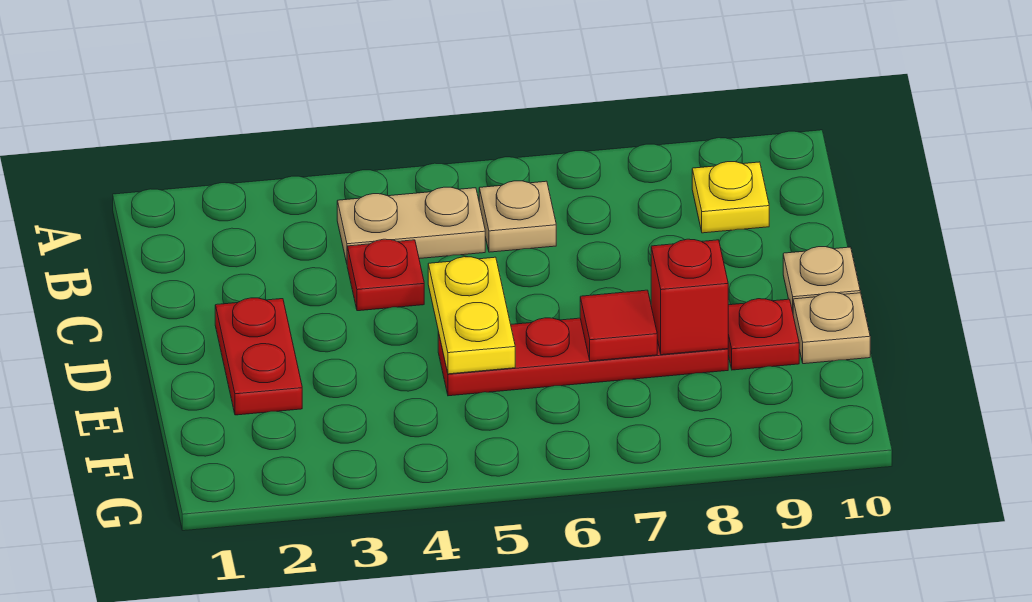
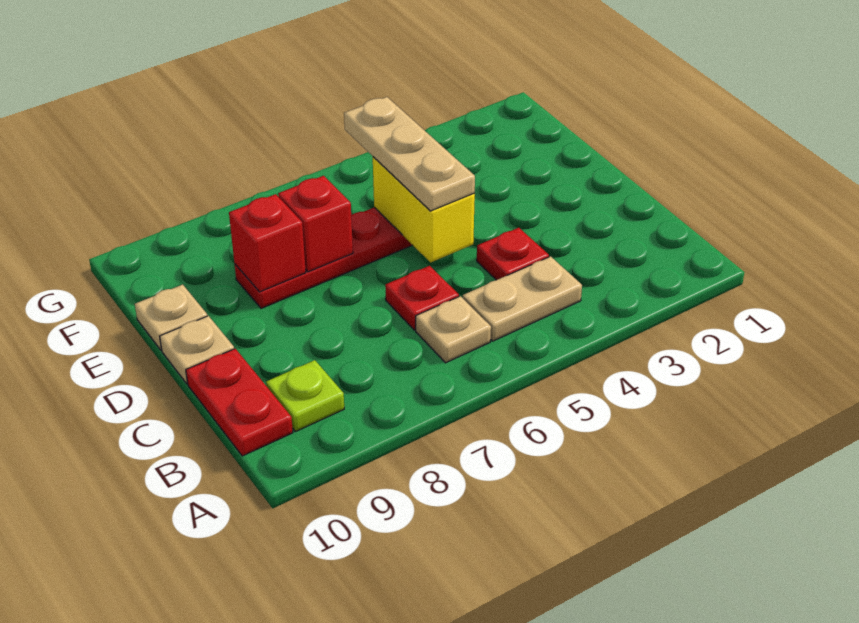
yellow 1x1 plate [692,162,769,233] -> lime 1x1 plate [266,360,344,432]
red 1x2 plate [215,298,302,415] -> red 1x2 plate moved to [186,349,293,456]
yellow 1x2 plate [428,257,515,374] -> yellow 1x2 brick [373,157,475,263]
none -> tan 1x3 plate [344,97,475,211]
red 1x1 tile [580,290,657,361] -> red 1x1 brick [278,176,353,272]
red 1x1 plate [728,299,799,370] -> red 1x1 plate moved to [385,266,459,330]

